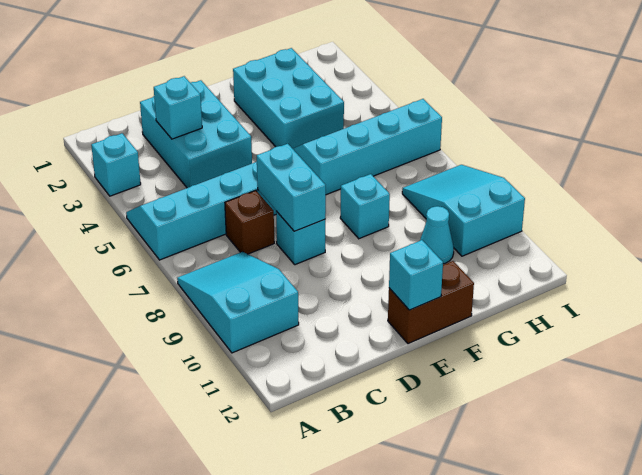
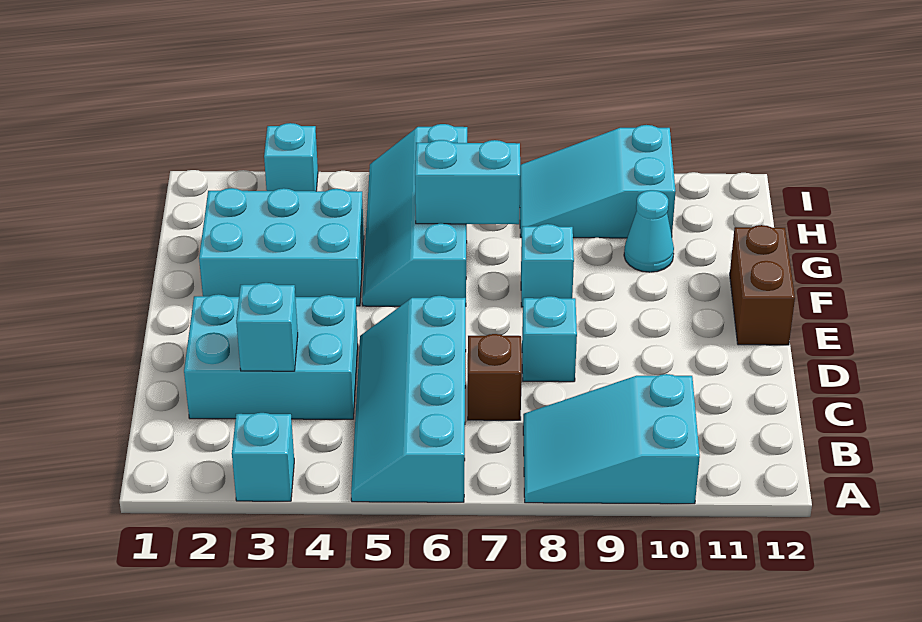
cyan 1x2 brick [257,144,326,231] -> cyan 1x2 brick moved to [415,140,520,224]
cyan 1x1 brick [389,240,443,310] -> cyan 1x1 brick moved to [264,123,318,191]

